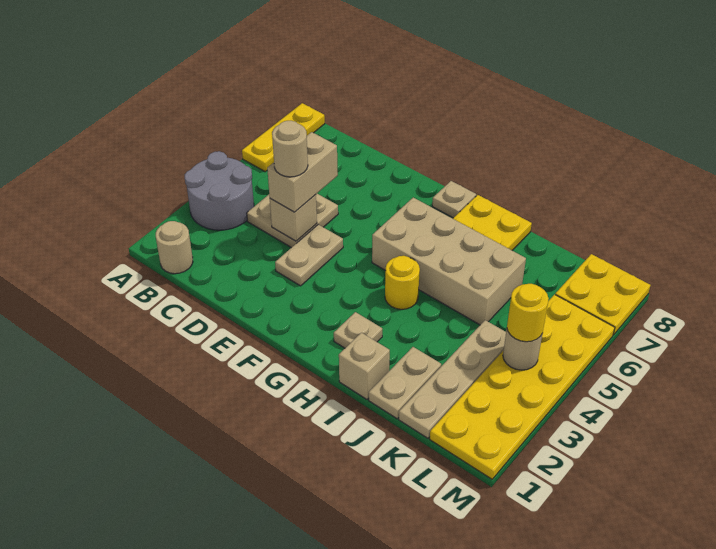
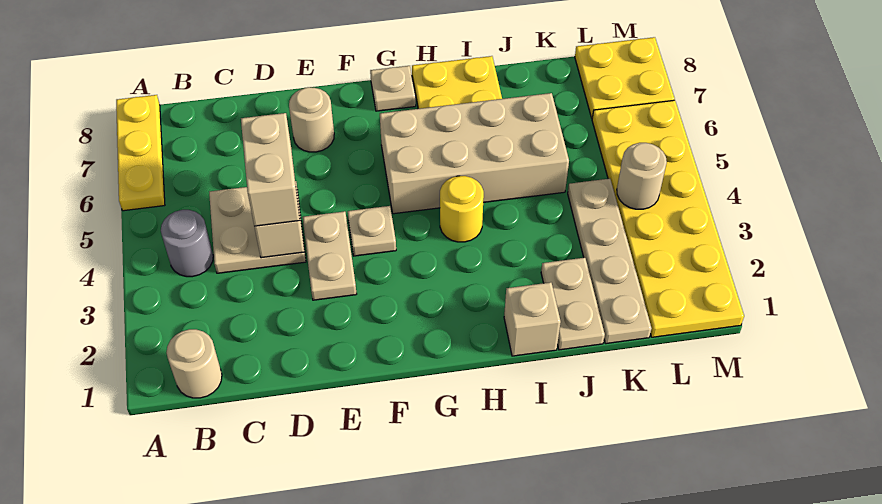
grey 2x2 round brick [185,151,254,230] -> grey 1x1 round brick [161,210,213,277]
tan 1x1 round brick [272,121,308,177] -> tan 1x1 round brick moved to [289,87,334,152]
tan 1x1 plate [334,312,382,348] -> tan 1x1 plate moved to [348,206,396,256]
yellow 1x1 round brick [507,284,549,342] -> none

